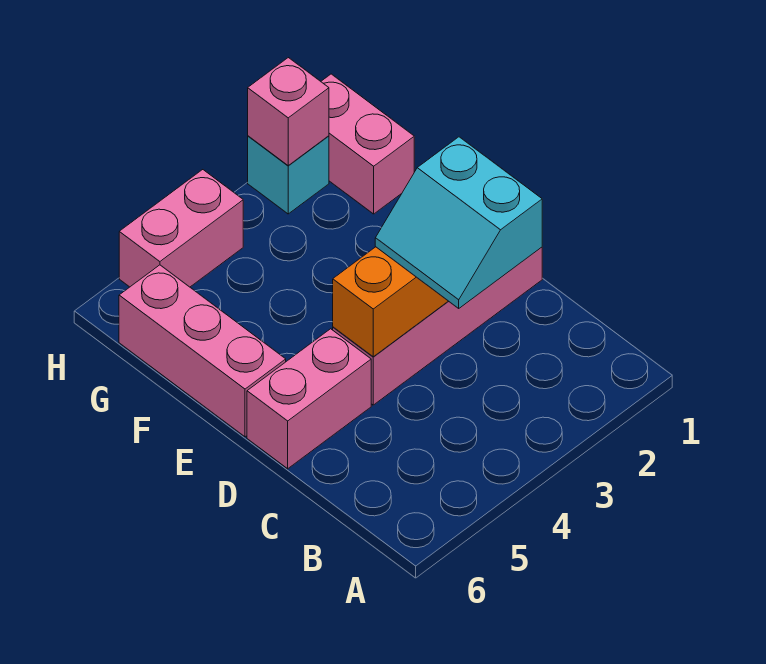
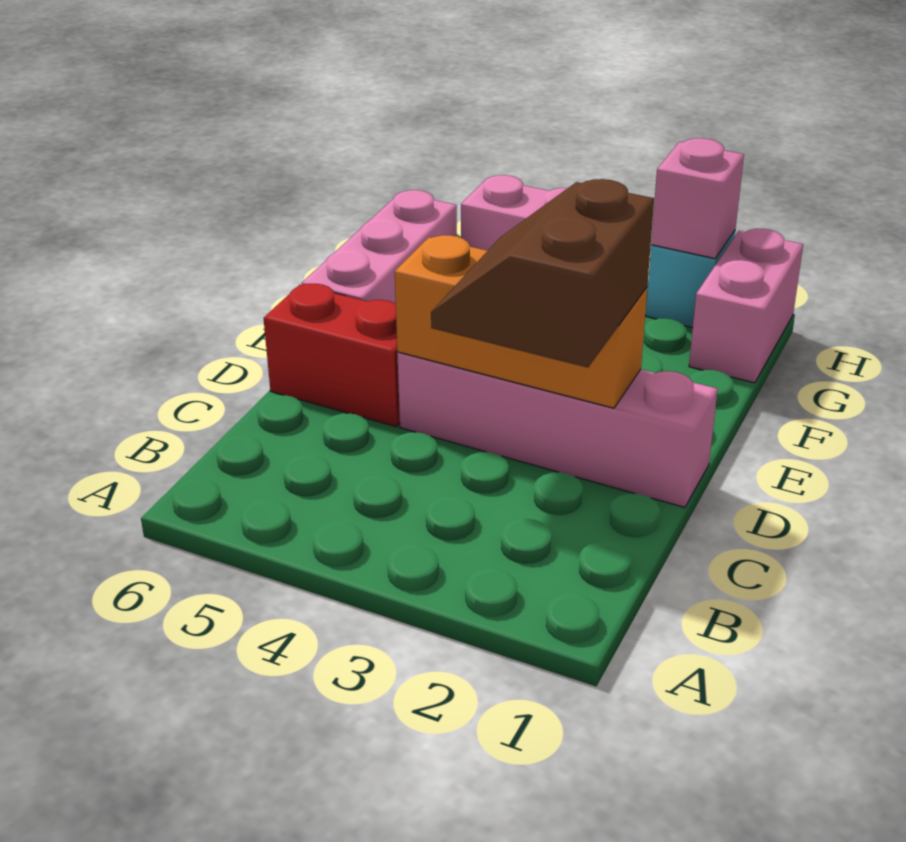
cyan 2x2 slope [375,137,542,308] -> brown 2x2 slope [431,179,654,368]
pink 1x2 brick [247,329,371,469] -> red 1x2 brick [264,284,400,427]

